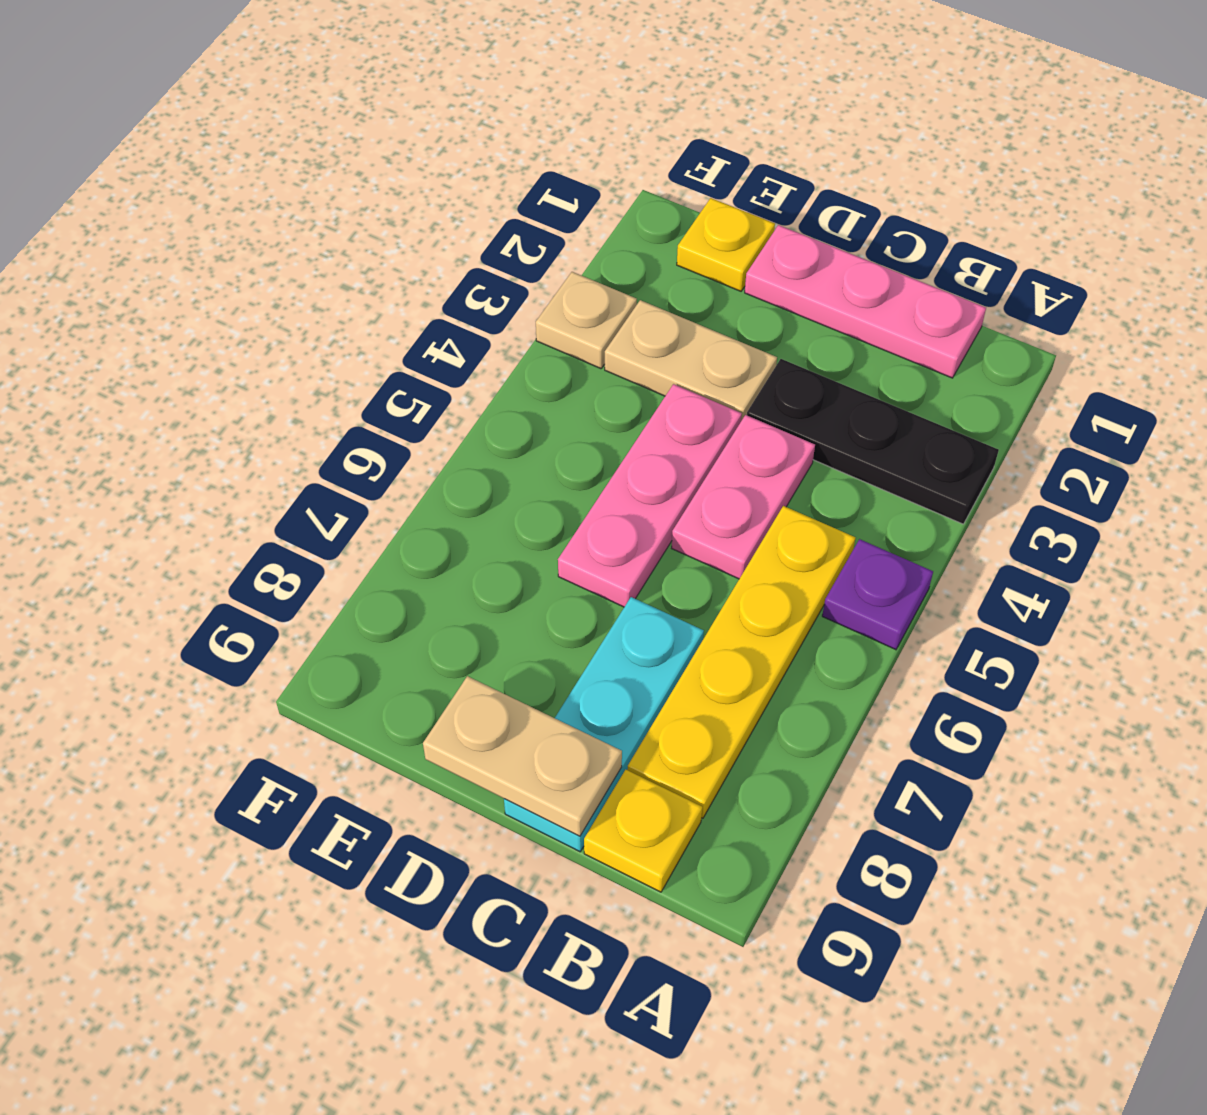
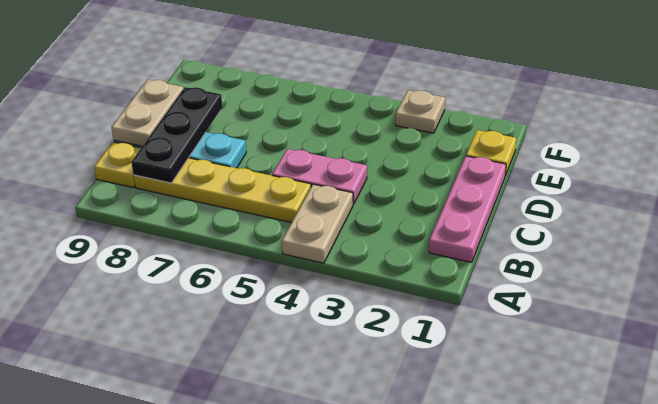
black 1x3 plate [747,359,999,524] -> black 1x3 plate moved to [131,87,222,183]
purple 1x1 plate [822,539,933,650] -> none
tan 1x2 plate [605,300,777,421] -> tan 1x2 plate moved to [282,184,353,263]
pink 1x3 plate [558,384,742,607] -> none

